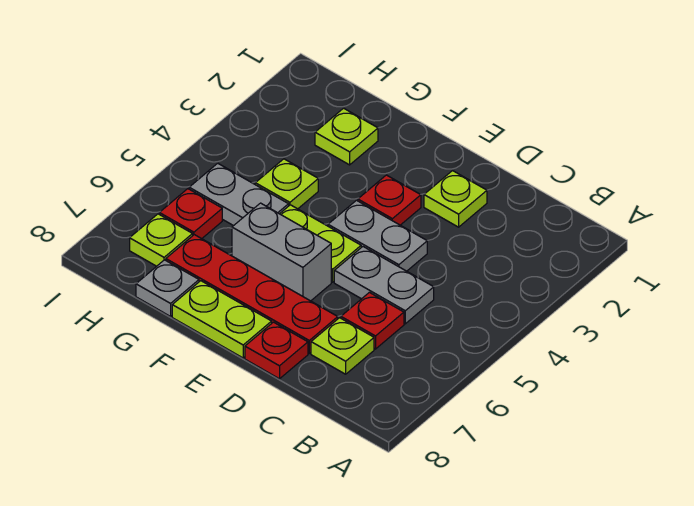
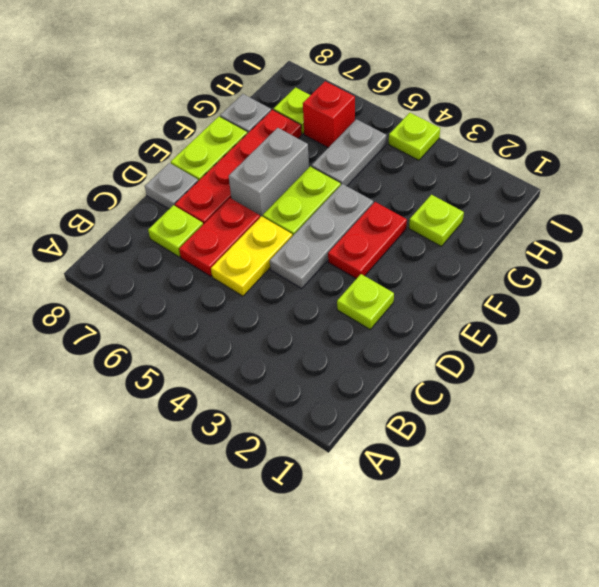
grey 1x2 plate [334,247,434,324] -> yellow 1x2 plate [211,216,292,296]
red 1x1 plate [341,292,404,349] -> red 1x2 plate [179,198,260,276]
grey 1x2 plate [328,200,427,271] -> grey 1x3 plate [270,184,373,288]
red 1x1 plate [245,322,308,379] -> grey 1x1 plate [145,163,198,209]
red 1x1 plate [358,175,421,225] -> red 1x2 plate [328,202,407,279]
lime 1x1 plate [255,159,318,209] -> lime 1x1 plate moved to [389,113,440,160]
red 1x1 plate [159,189,222,239] -> red 1x1 brick [303,81,355,148]

